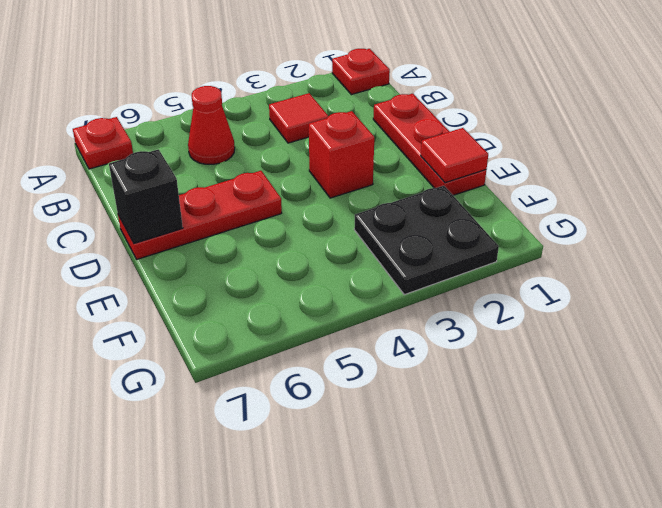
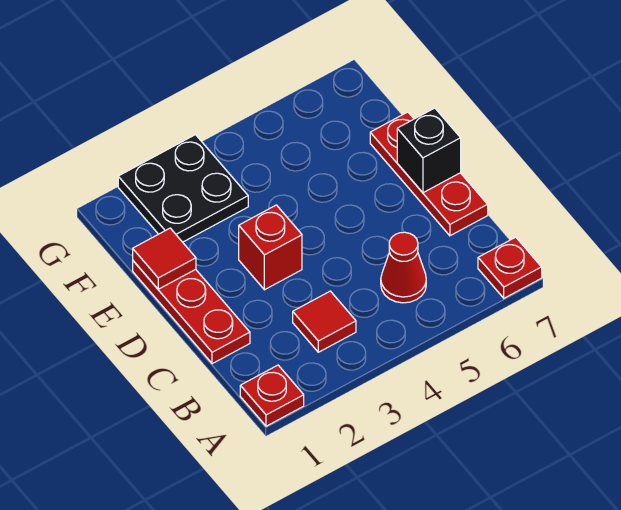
red 1x3 plate [118,171,282,259] -> red 1x3 plate turned to [370,112,488,236]

